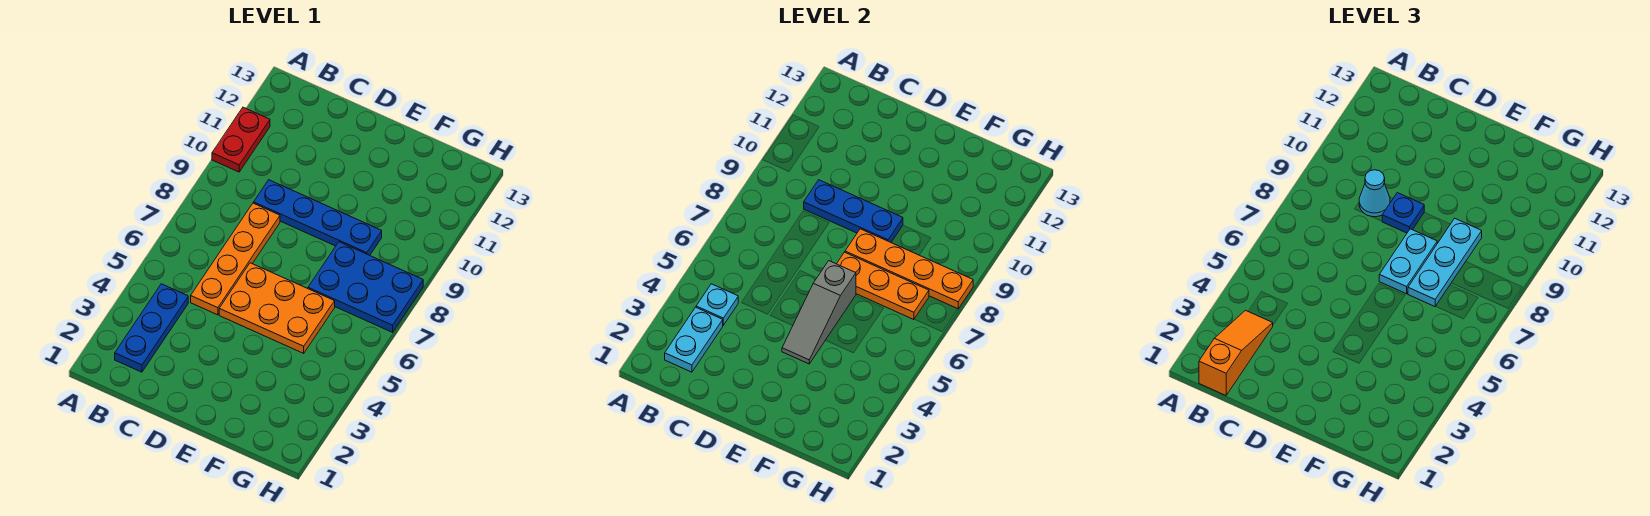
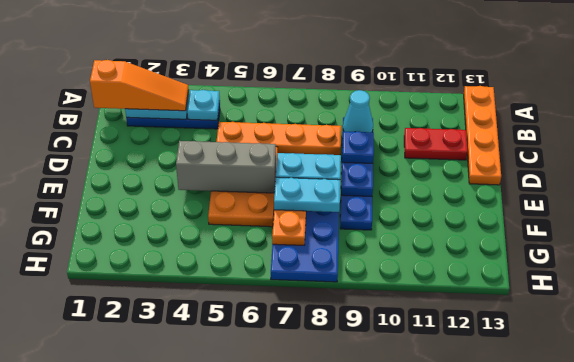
red 1x2 plate [212,107,270,172] -> red 1x2 plate moved to [404,128,467,160]
grey 1x3 slope [782,261,856,364] -> grey 1x3 brick [176,141,276,193]
orange 1x4 plate [845,229,973,309] -> orange 1x4 plate moved to [464,86,501,185]
cyan 1x3 plate [1408,218,1482,307] -> cyan 1x2 plate [274,177,340,212]

